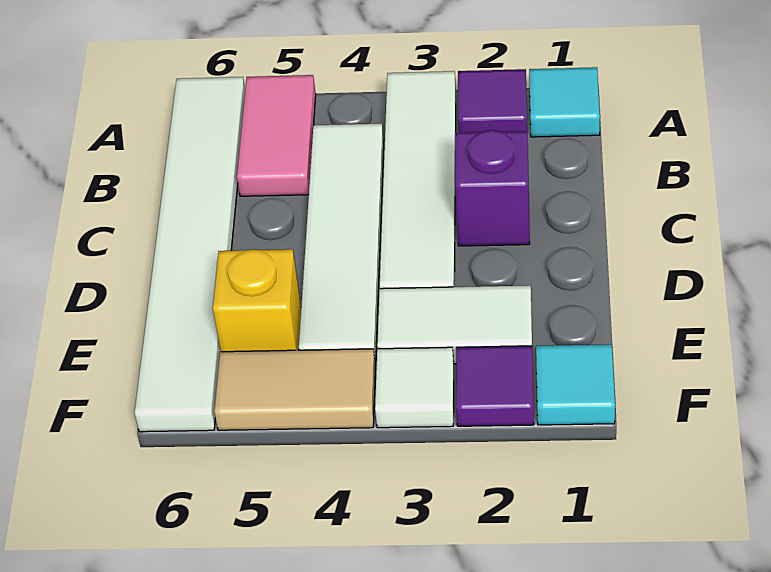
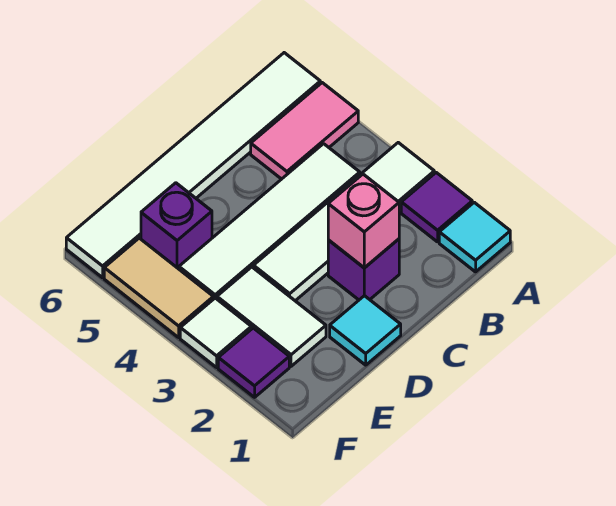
none -> pink 1x1 brick [328,174,399,268]
yellow 1x1 brick [213,249,301,352] -> purple 1x1 brick [141,183,212,269]
cyan 1x1 tile [536,344,615,425] -> cyan 1x1 tile moved to [330,296,401,365]

